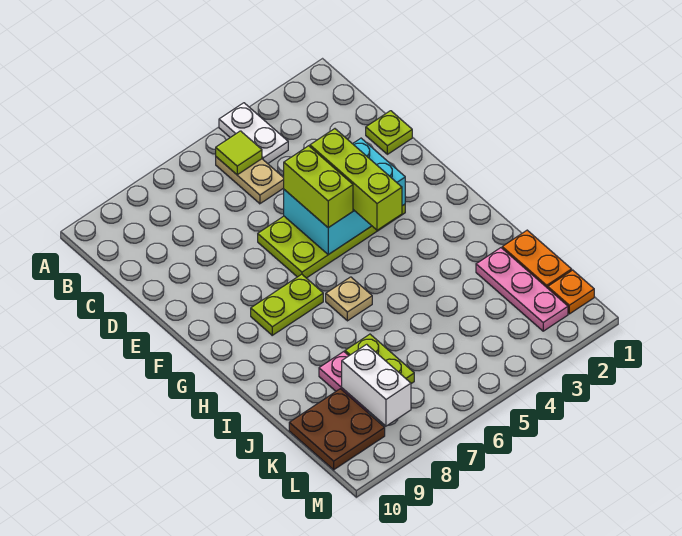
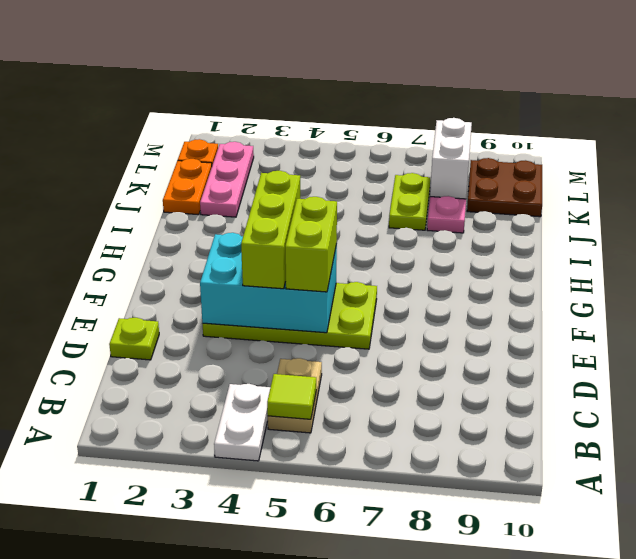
lime 1x2 plate [251,274,323,335] -> none
tan 1x1 plate [326,277,372,321] -> none

